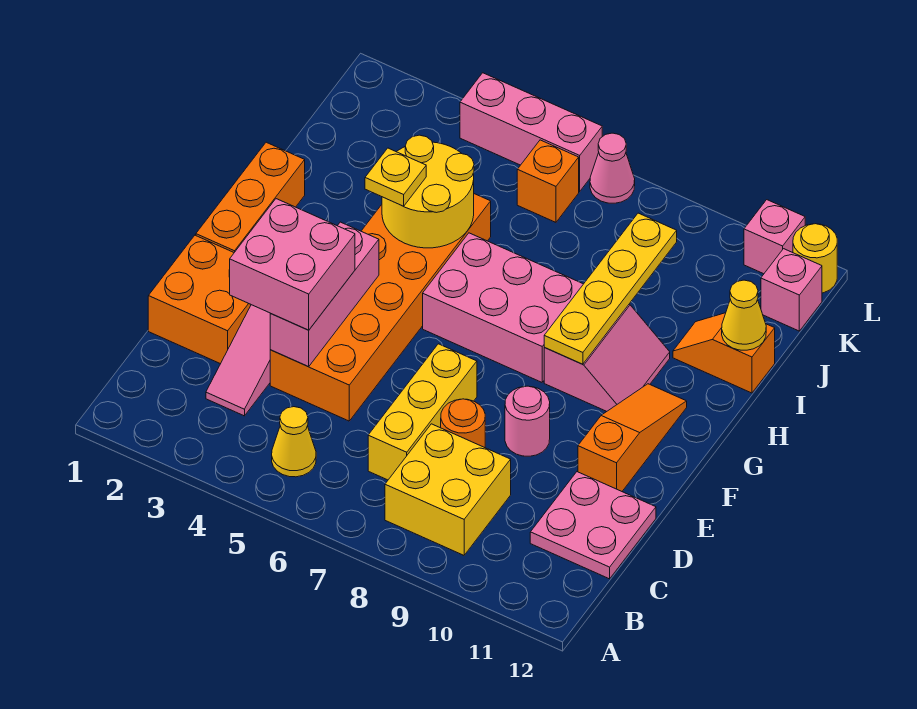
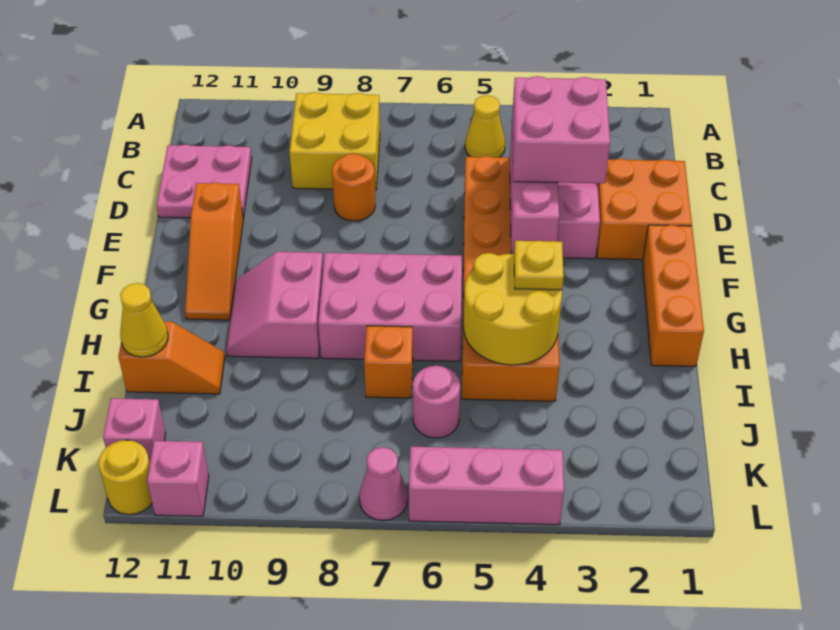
yellow 1x3 brick [368,344,477,480] -> none
pink 1x1 round brick [505,386,550,456] -> pink 1x1 round brick moved to [413,366,460,438]
yellow 1x4 plate [544,213,677,364] -> none
orange 1x1 brick [517,140,579,222] -> orange 1x1 brick moved to [364,326,413,398]

